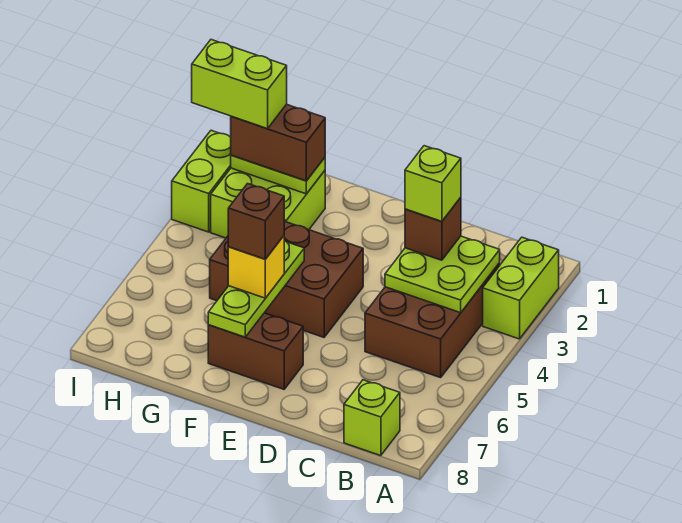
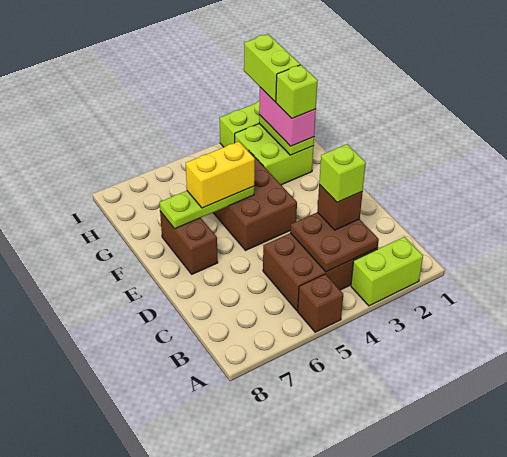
lime 2x2 plate [385,236,500,313] -> brown 2x2 plate [290,212,379,272]
lime 1x1 brick [344,380,400,456] -> lime 1x1 brick moved to [276,65,318,118]
yellow 1x1 brick [228,236,284,298] -> yellow 1x2 brick [186,141,255,208]
brown 1x1 brick [228,184,284,259] -> brown 1x1 brick moved to [298,274,343,332]
brown 1x2 brick [231,104,325,181] -> pink 1x2 brick [259,87,316,146]

